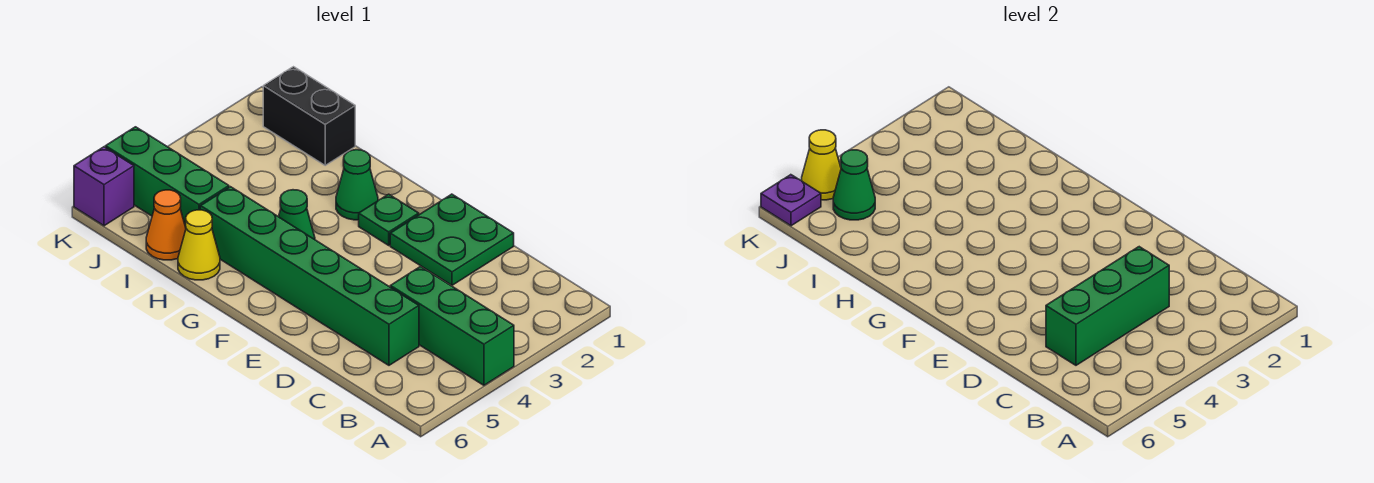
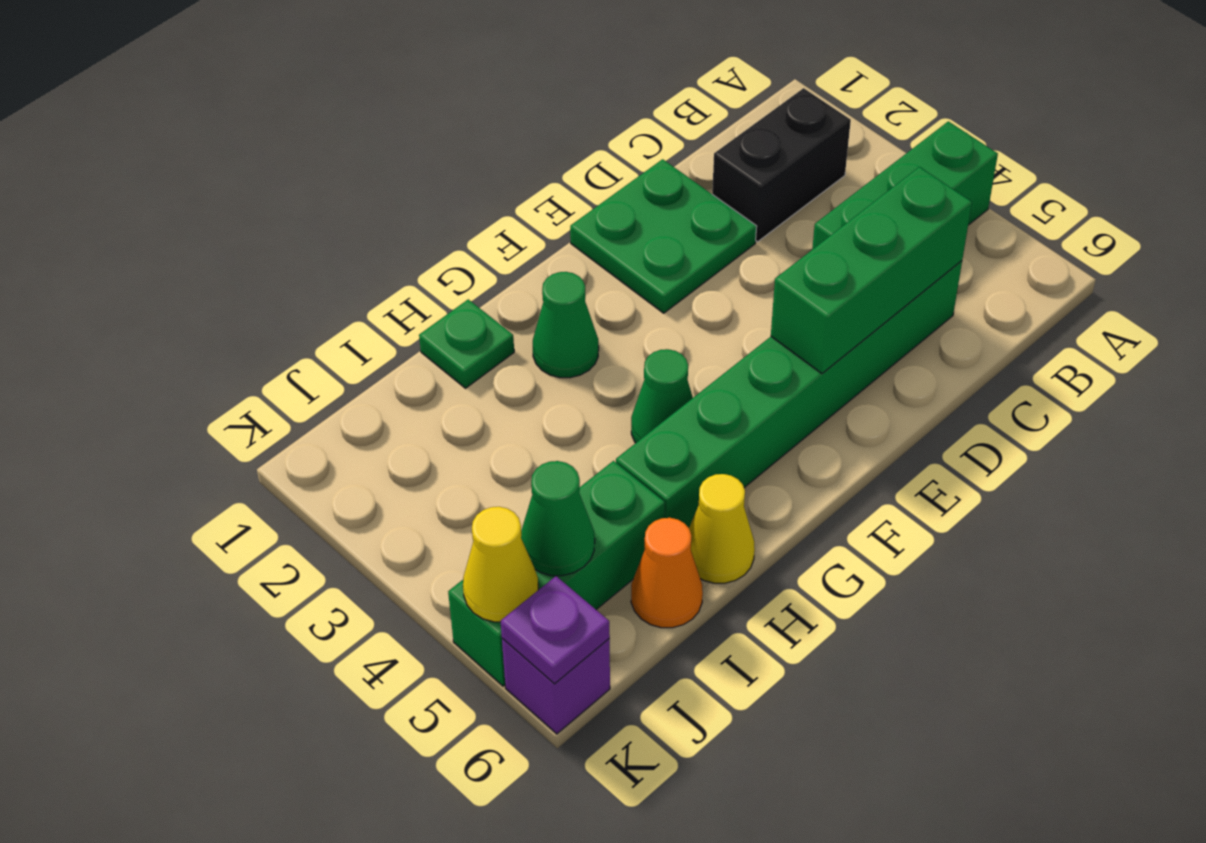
green 1x3 brick [1046,247,1169,365] -> green 1x3 brick turned to [771,167,972,374]
green 1x1 plate [359,194,419,245] -> green 1x1 plate moved to [419,299,514,388]
black 1x2 brick [263,67,355,165] -> black 1x2 brick moved to [712,88,851,242]

